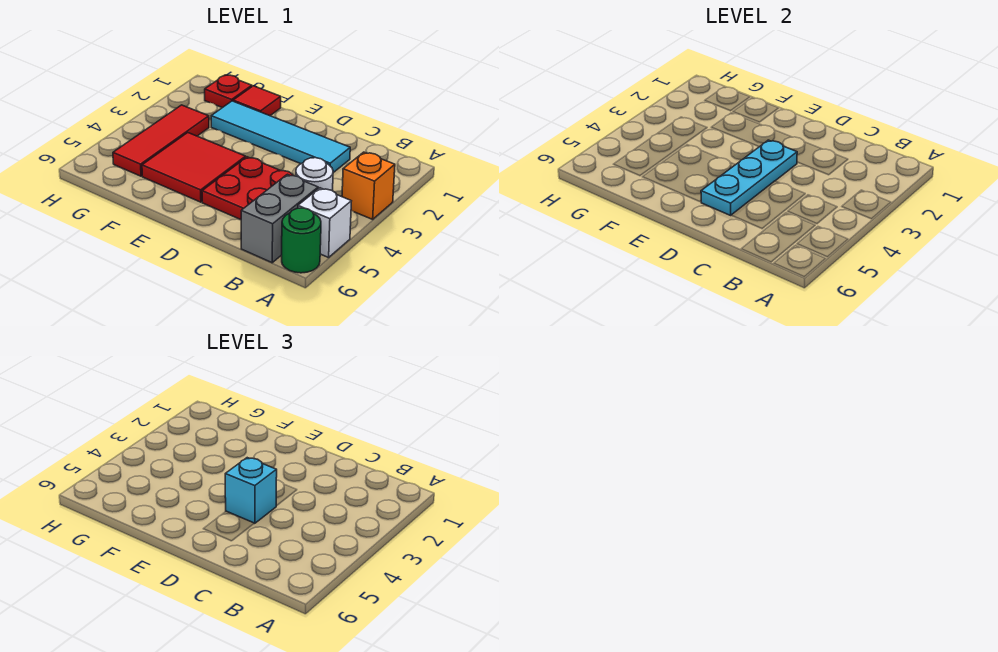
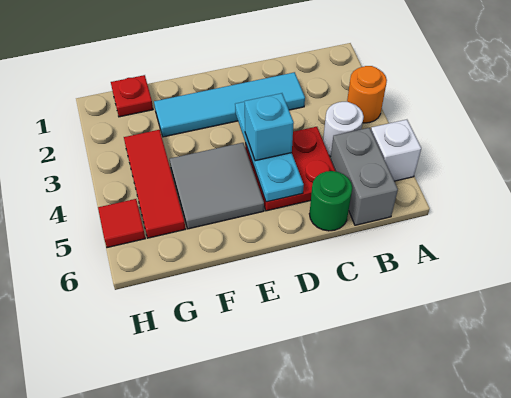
orange 1x1 brick [342,152,395,219] -> orange 1x1 round brick [347,66,387,123]
green 1x1 round brick [282,208,321,273] -> green 1x1 round brick moved to [309,171,352,231]
red 2x2 tile [142,133,246,202] -> grey 2x2 tile [170,143,264,229]
red 1x1 tile [233,86,281,116] -> red 1x1 tile moved to [98,199,145,248]

